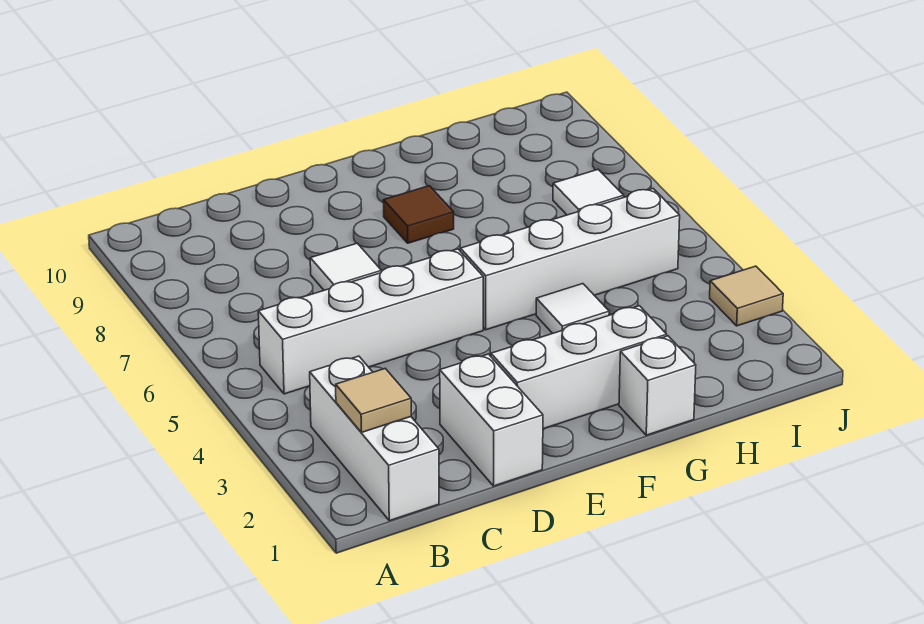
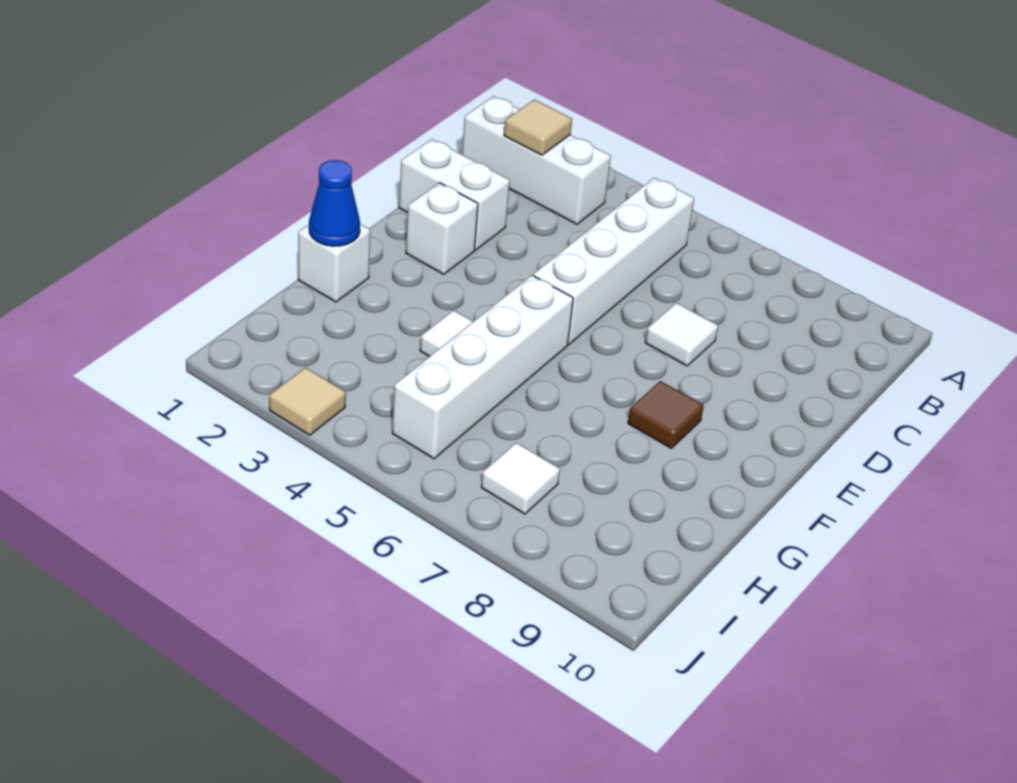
white 1x3 brick [491,306,667,429] -> white 1x1 brick [406,183,478,274]
none -> blue 1x1 cone [309,160,360,246]

